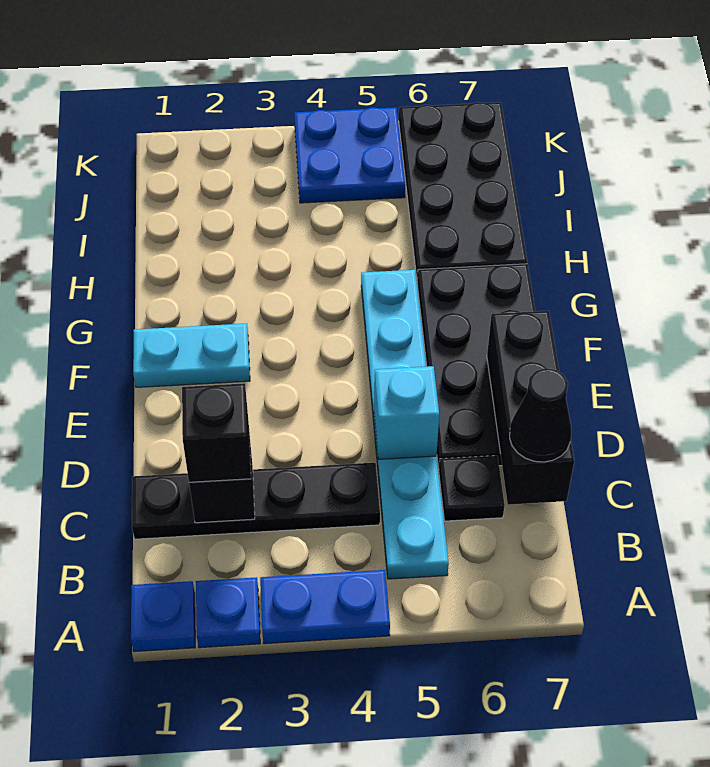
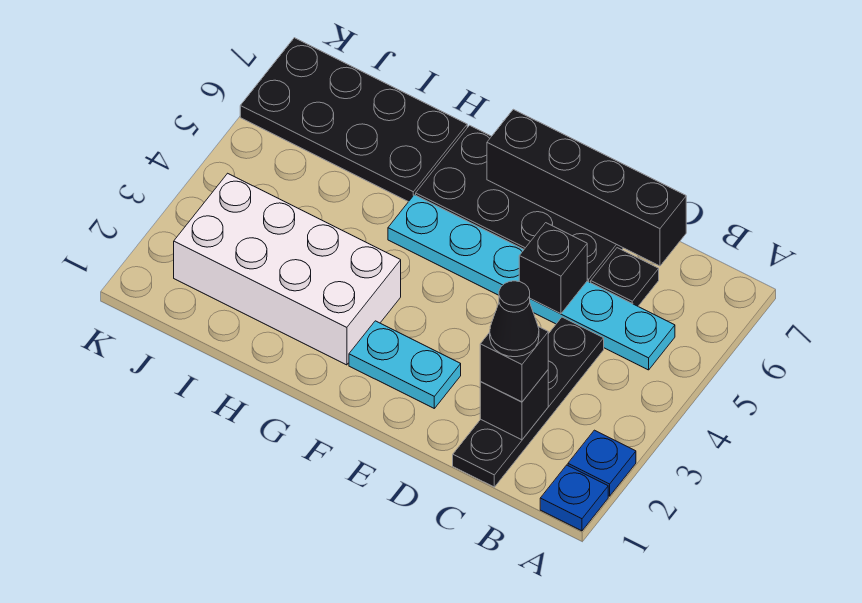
blue 1x2 plate [260,570,390,644] -> none
black 1x3 brick [487,311,574,505] -> black 1x4 brick [487,109,686,266]
black 1x1 cone [510,368,571,462] -> black 1x1 cone moved to [490,281,539,357]
cyan 1x1 brick [374,366,439,459] -> black 1x1 brick [519,223,587,314]
cyan 1x2 plate [133,323,250,387] -> cyan 1x2 plate turned to [349,321,461,408]
none -> white 2x4 brick [174,173,401,365]
blue 2x2 plate [294,107,405,203] -> none

